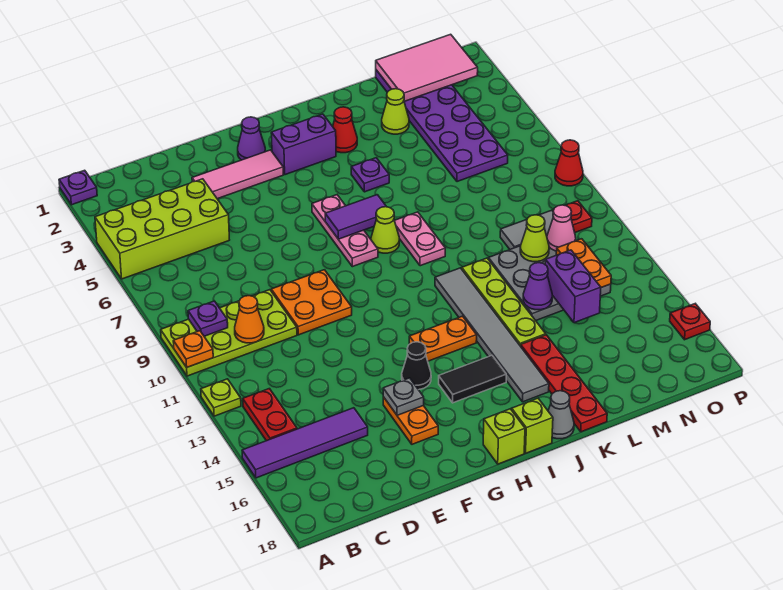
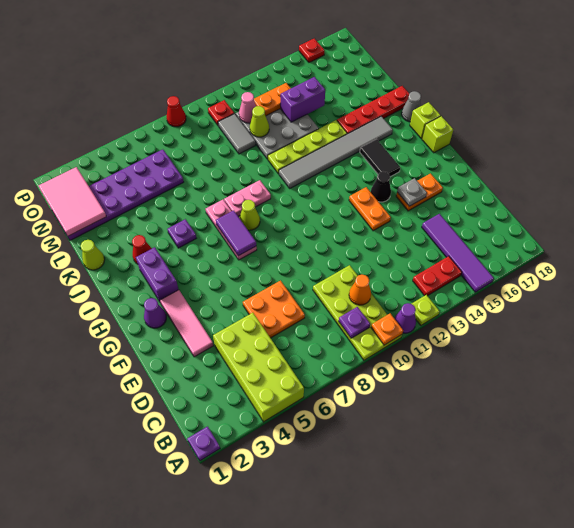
orange 2x2 plate [271,270,352,335] -> orange 2x2 plate moved to [243,281,305,338]
pink 1x3 plate [312,195,378,267] -> pink 1x3 plate turned to [206,200,257,260]
orange 1x2 plate [409,316,477,361] -> orange 1x2 plate moved to [349,187,391,231]
lime 1x1 cone [382,89,409,134] -> lime 1x1 cone moved to [81,240,105,270]
purple 1x1 cone [523,263,552,310] -> purple 1x1 cone moved to [394,303,416,333]

